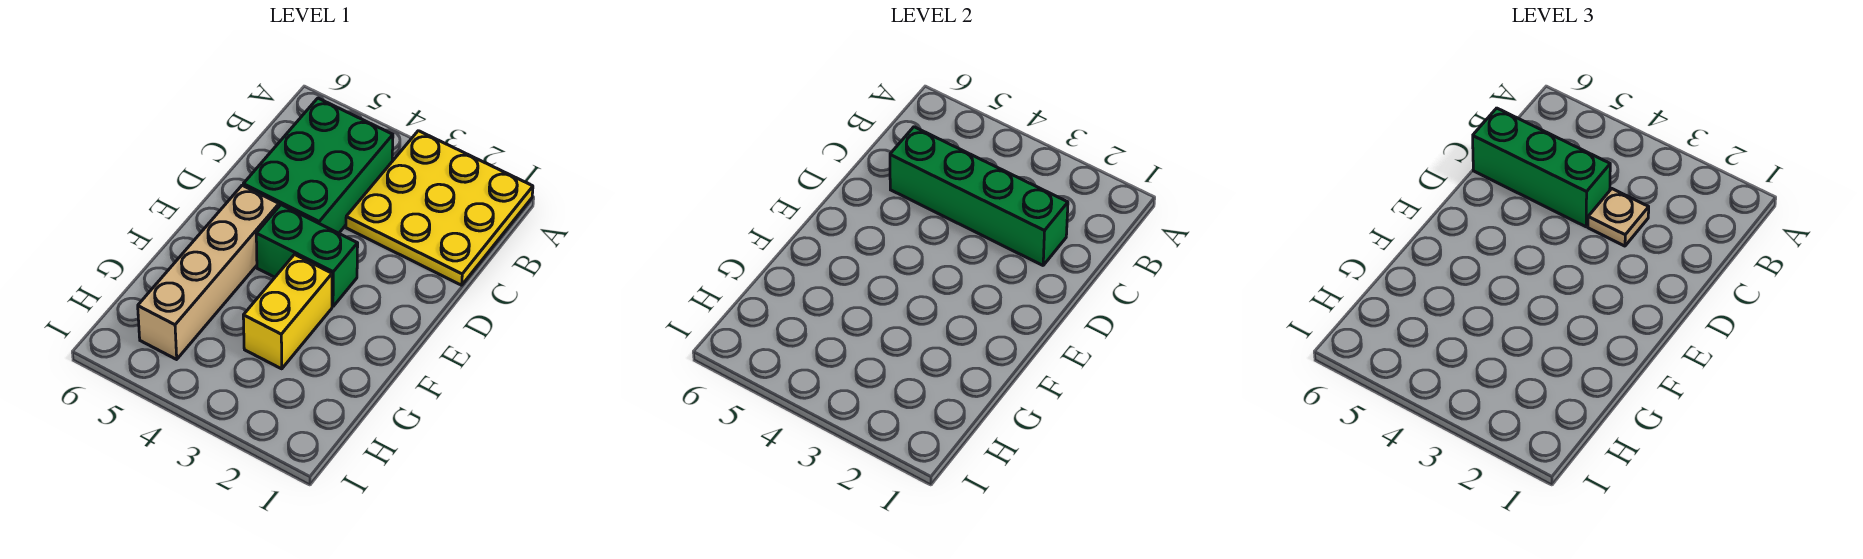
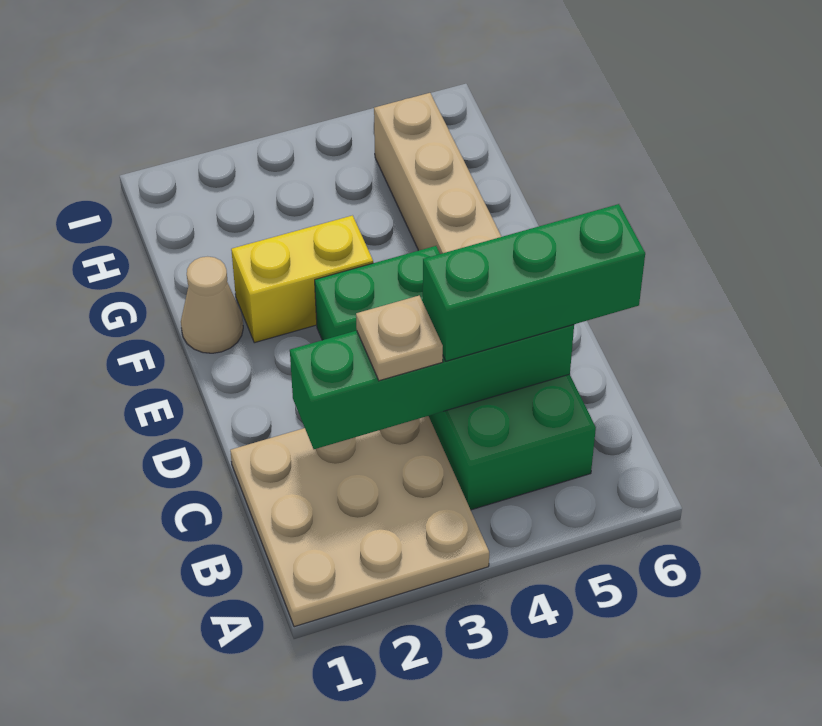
yellow 3x3 plate [346,131,533,285] -> tan 3x3 plate [230,416,489,627]
none -> tan 1x1 cone [181,257,243,353]
yellow 1x2 brick [243,255,332,369] -> yellow 1x2 brick turned to [231,216,373,343]

